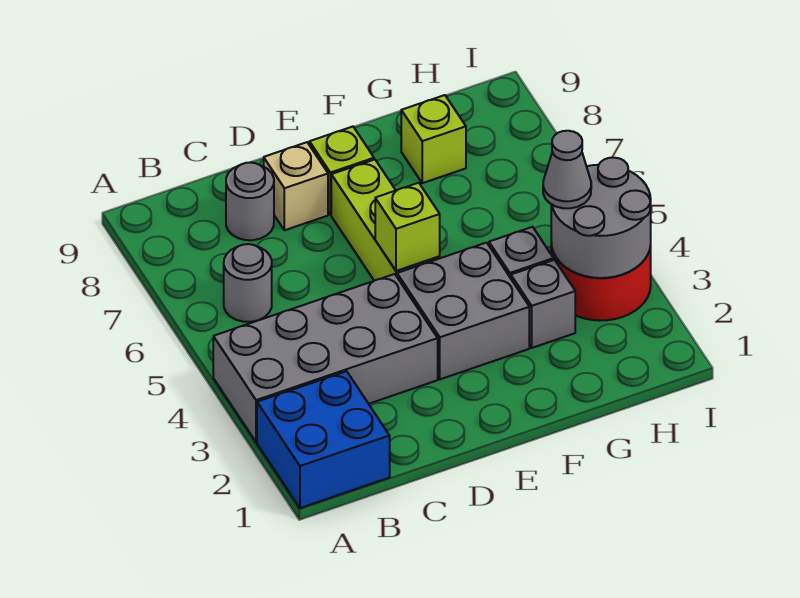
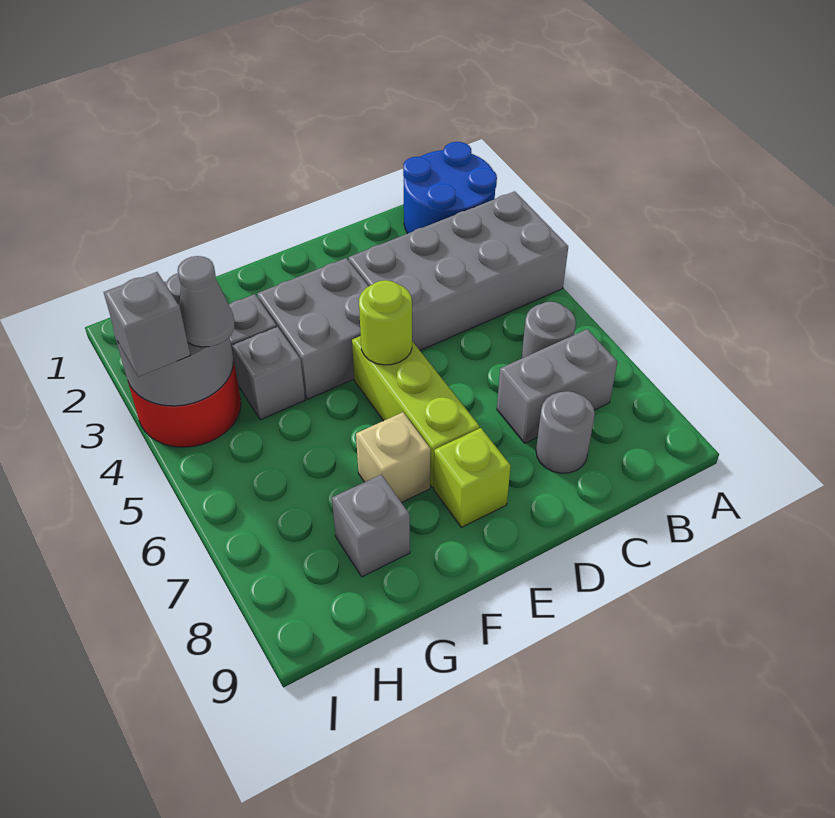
blue 2x2 brick [257,371,390,508] -> blue 2x2 round brick [403,142,497,233]
none -> grey 1x2 brick [497,329,617,443]
tan 1x1 brick [264,142,328,230] -> tan 1x1 brick moved to [356,412,431,503]
lime 1x1 brick [375,183,440,271] -> lime 1x1 round brick [359,280,412,365]
lime 1x1 brick [401,95,466,183] -> grey 1x1 brick [332,474,410,577]
none -> grey 1x1 brick [104,272,190,377]

